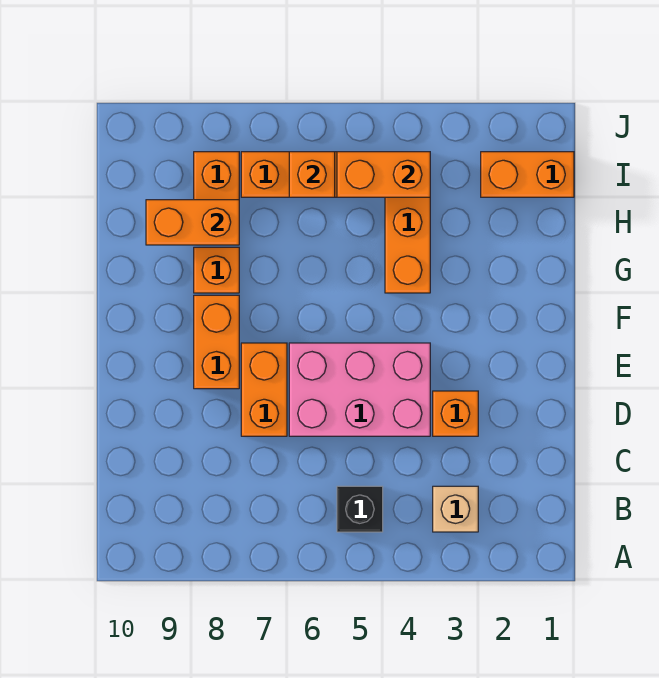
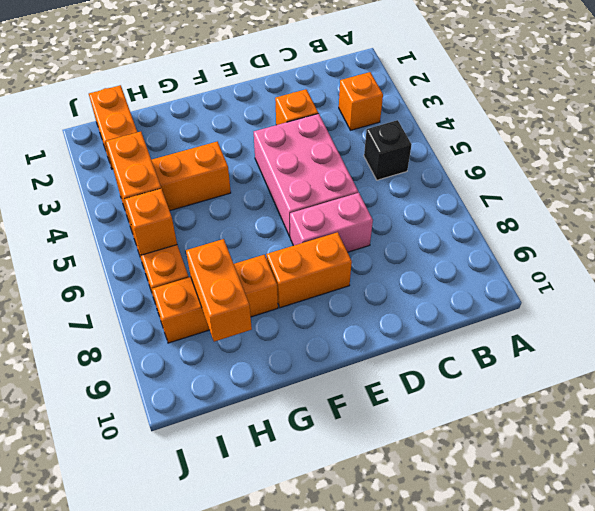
tan 1x1 brick [433,486,478,532] -> orange 1x1 brick [339,72,383,130]
orange 1x2 brick [241,343,287,436] -> pink 1x2 brick [290,193,373,252]

